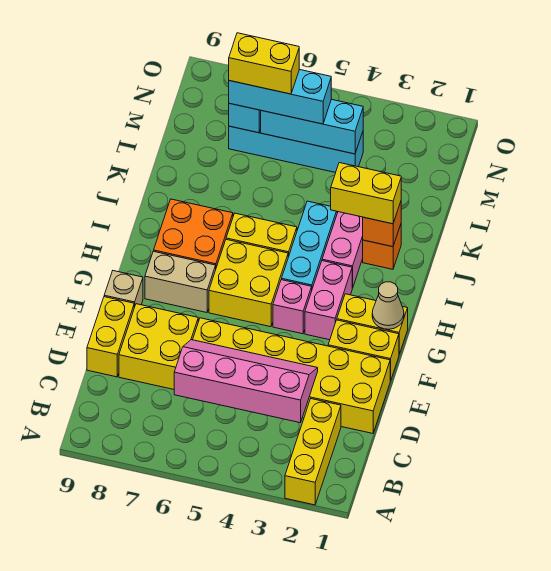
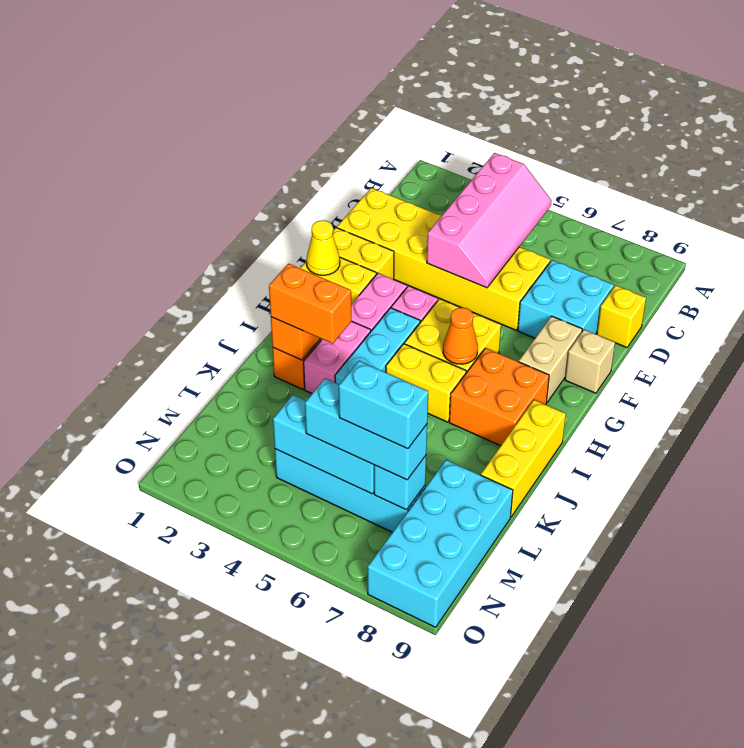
yellow 1x3 brick [285,399,341,505] -> yellow 1x3 brick moved to [481,400,566,517]
pink 2x4 slope [174,340,318,423] -> pink 2x4 slope turned to [427,153,552,288]
yellow 2x2 brick [119,304,198,389] -> cyan 2x2 brick [518,260,614,338]
yellow 1x2 brick [87,297,134,377] -> yellow 1x1 brick [597,285,646,347]
tan 1x1 cone [372,282,404,329] -> yellow 1x1 cone [306,220,340,275]
tan 1x2 brick [145,251,216,313] -> tan 1x2 brick turned to [519,316,582,403]
none -> orange 1x1 cone [443,308,478,364]
yellow 1x2 brick [331,163,401,224] -> orange 1x2 brick [269,264,351,344]
none -> cyan 2x4 brick [368,460,513,627]
yellow 1x2 brick [229,33,299,94] -> cyan 1x2 brick [339,361,428,449]

